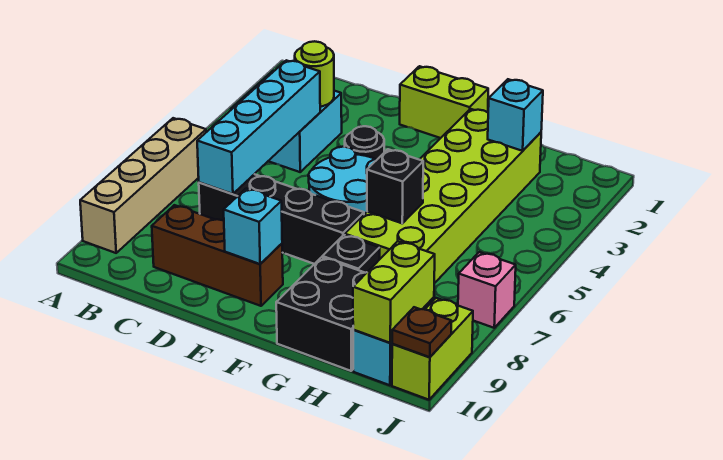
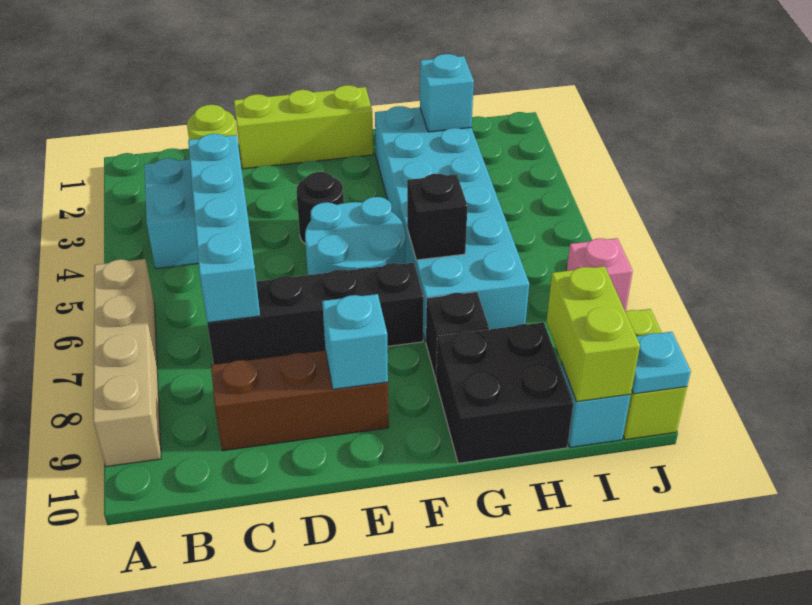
lime 1x2 brick [400,66,488,138] -> lime 1x3 brick [234,85,373,169]
lime 2x6 brick [345,109,541,283] -> cyan 2x6 brick [375,106,529,341]
brown 1x1 plate [392,307,451,357] -> cyan 1x1 plate [632,332,691,394]

